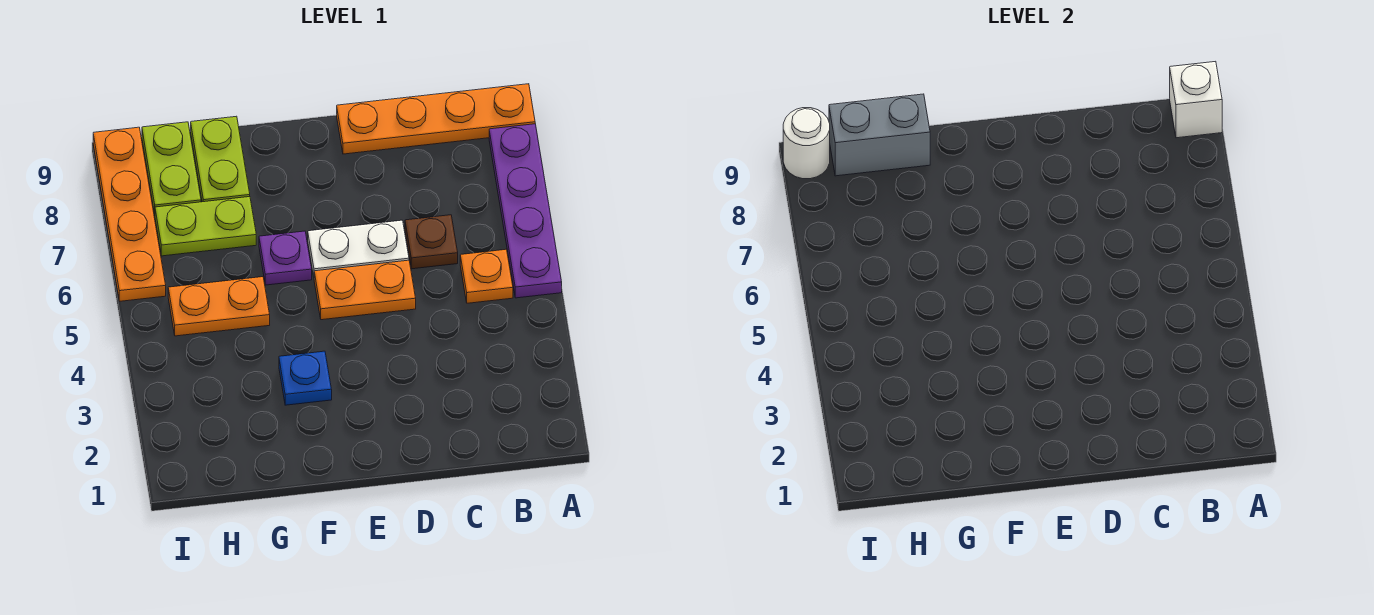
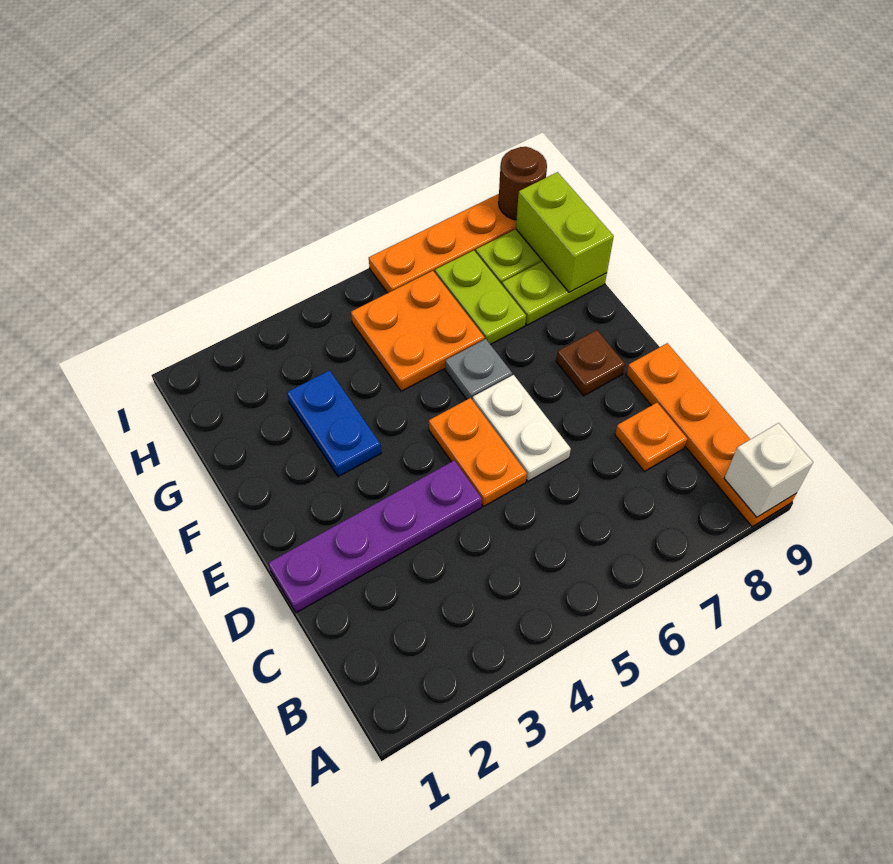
purple 1x4 plate [489,124,562,298] -> purple 1x4 plate moved to [269,460,482,613]
orange 1x1 plate [460,249,513,303] -> orange 1x1 plate moved to [615,403,687,471]
brown 1x1 plate [405,215,458,269] -> brown 1x1 plate moved to [556,330,625,396]
blue 1x1 plate [279,351,332,405] -> blue 1x2 plate [287,370,381,477]
purple 1x1 plate [259,231,312,285] -> grey 1x1 plate [445,339,512,400]
orange 1x2 plate [168,277,270,336] -> orange 2x2 plate [351,271,485,391]
grey 1x2 brick [829,94,930,176] -> lime 1x2 brick [516,172,614,292]
white 1x1 round brick [783,108,830,179] -> brown 1x1 round brick [499,147,547,220]

